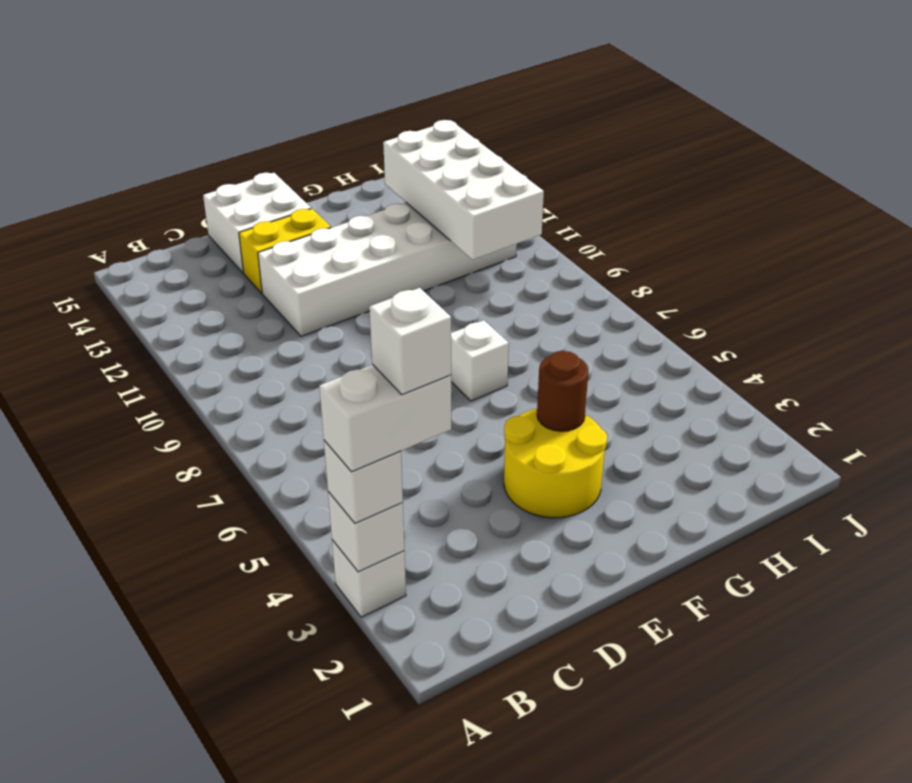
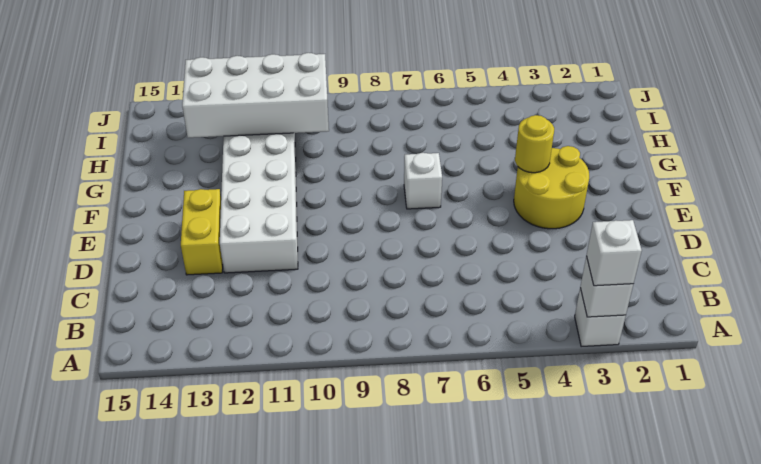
white 1x2 brick [319,364,451,472] -> none
white 1x1 brick [369,288,451,395] -> none
white 2x2 brick [203,173,311,273] -> none
brown 1x1 round brick [537,351,588,431] -> yellow 1x1 round brick [515,115,554,173]

